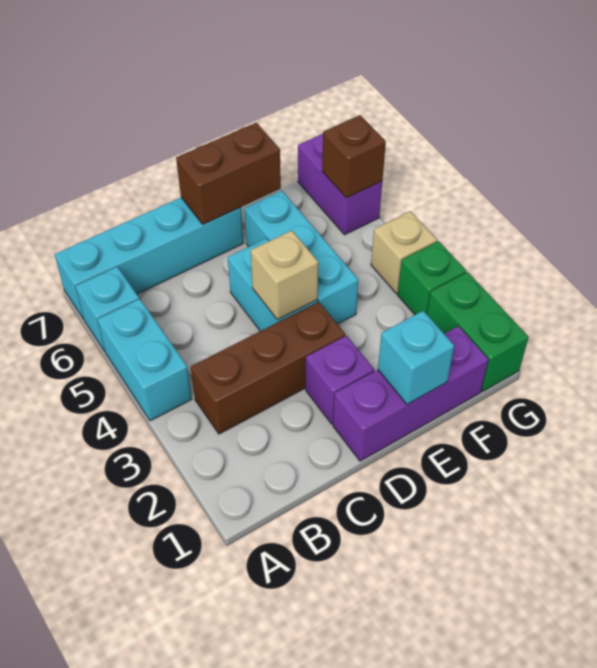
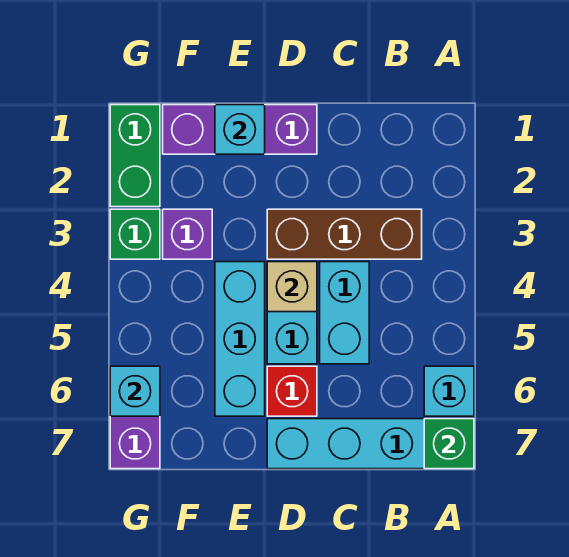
cyan 1x2 brick [98,299,192,421] -> cyan 1x2 brick moved to [320,262,369,364]
none -> green 1x1 brick [424,419,474,469]
purple 1x1 brick [306,336,374,424] -> purple 1x1 brick moved to [163,209,212,259]
none -> red 1x1 brick [267,366,317,416]
brown 1x2 brick [176,123,281,224] -> none
tan 1x1 brick [371,211,437,293] -> none
brown 1x1 brick [322,115,386,198] -> cyan 1x1 brick [110,366,160,416]

